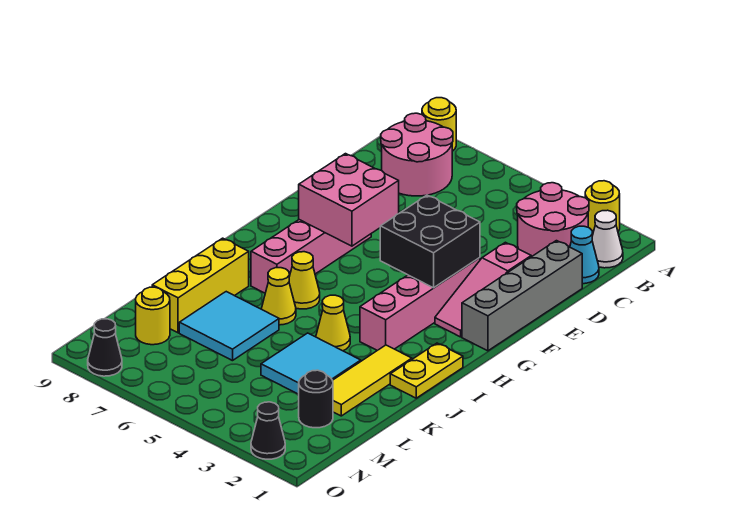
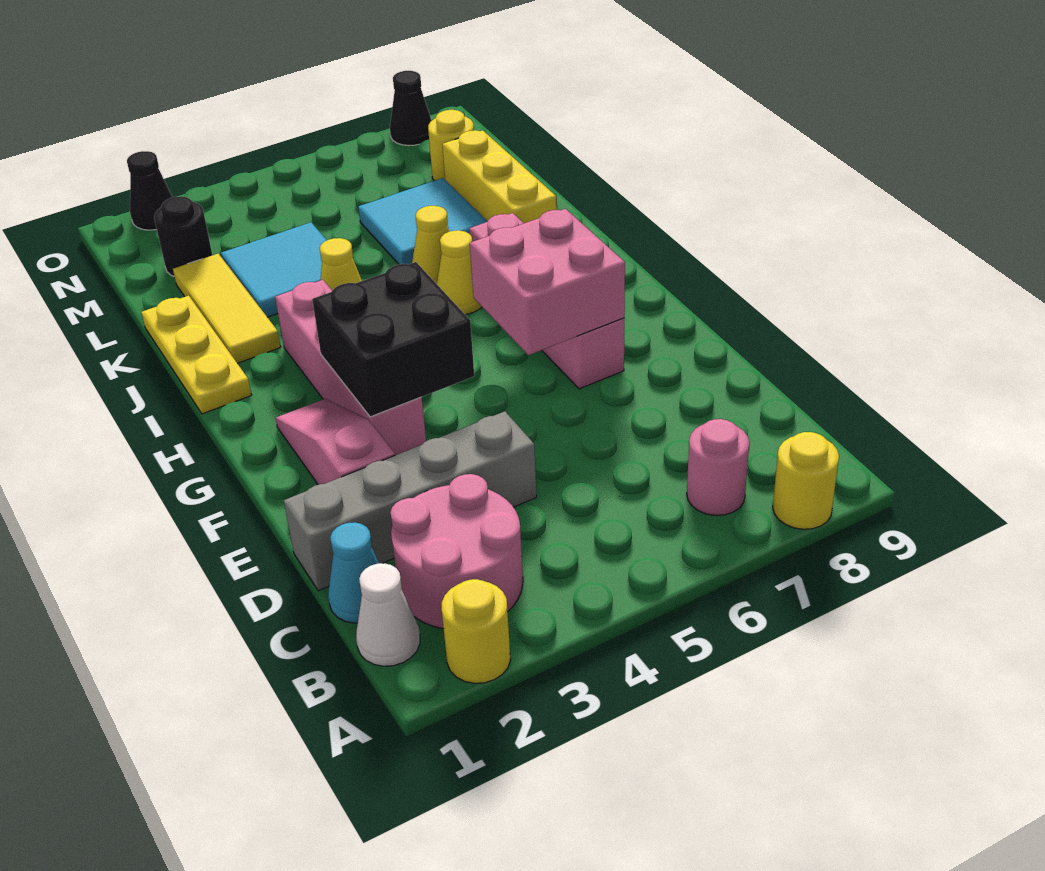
pink 2x2 round brick [381,113,453,196] -> pink 1x1 round brick [687,419,749,515]
grey 1x4 brick [462,241,582,351] -> grey 1x4 brick turned to [284,411,537,591]
yellow 1x2 plate [390,343,463,398] -> yellow 1x3 plate [141,296,251,414]

